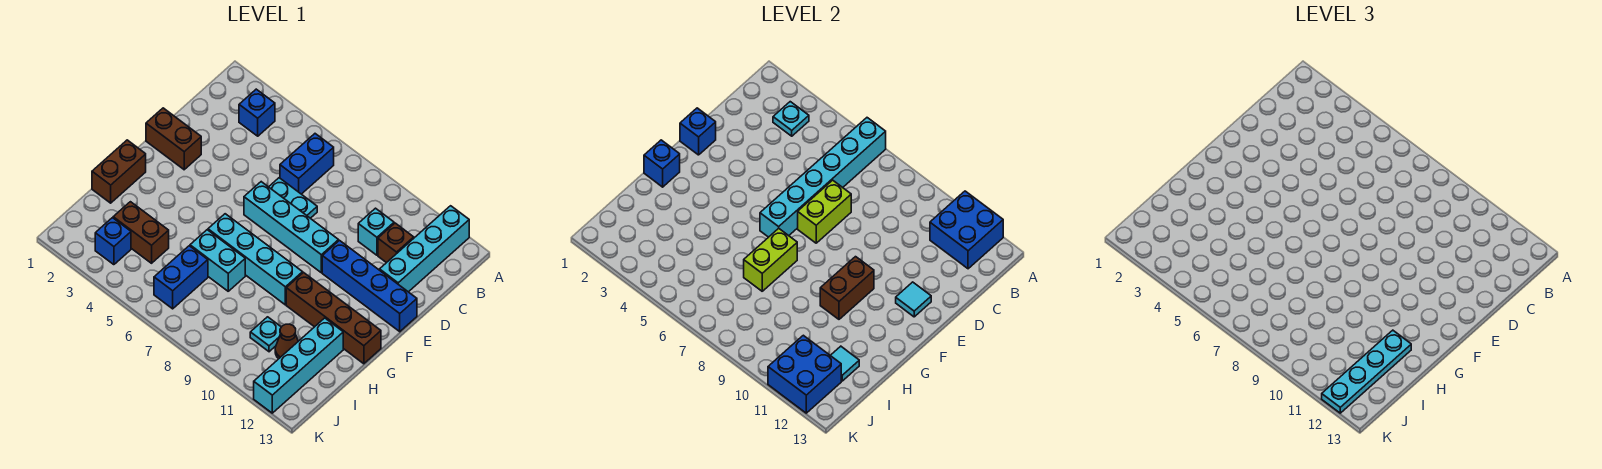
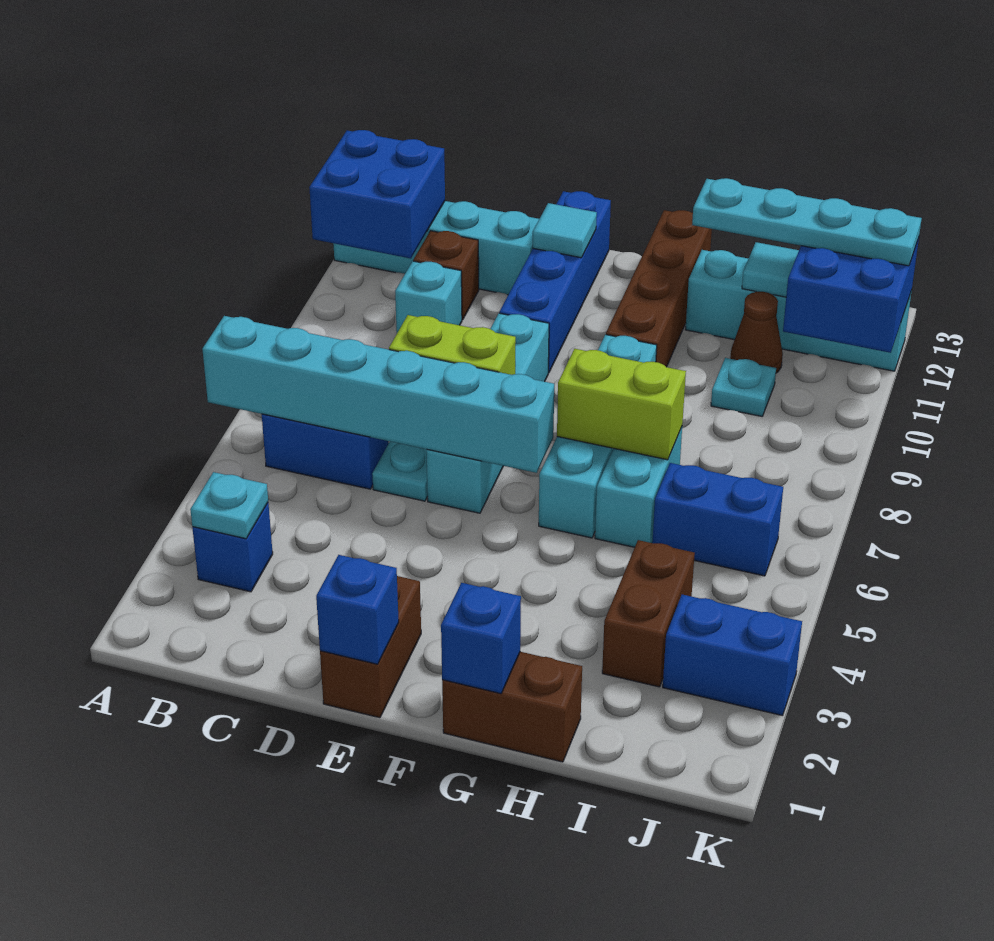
brown 1x2 brick [820,257,874,319] -> none
blue 1x1 brick [95,218,131,265] -> blue 1x2 brick [663,595,802,716]

